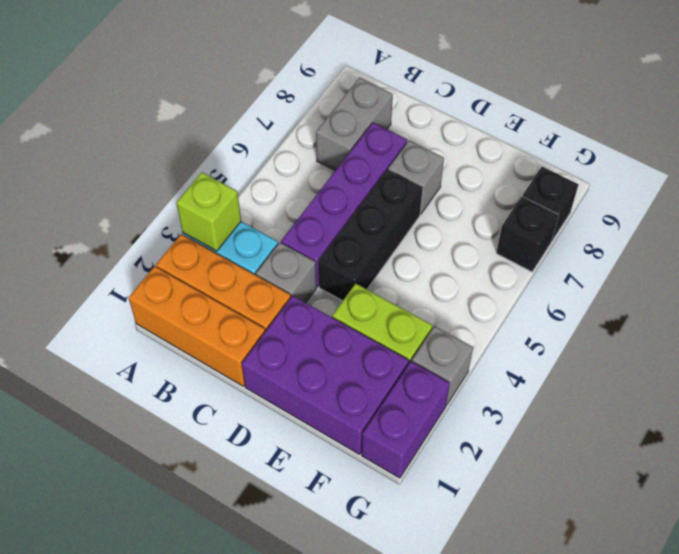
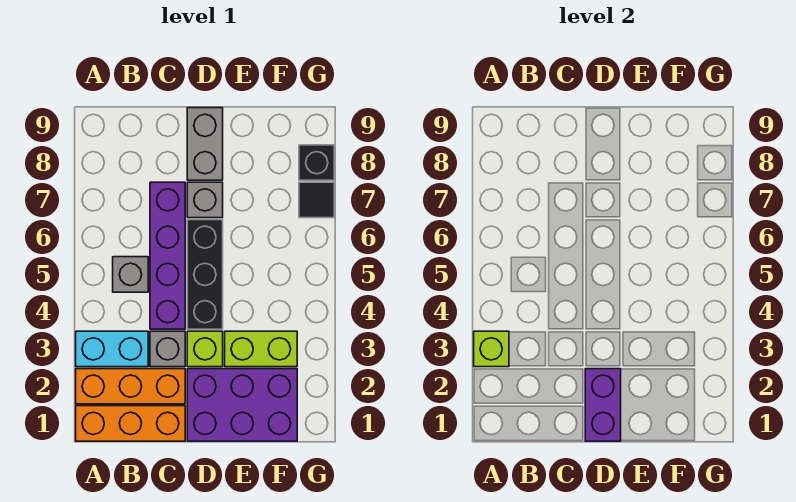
grey 1x2 brick [316,78,393,171] -> grey 1x2 brick moved to [187,108,223,180]
none -> lime 1x1 brick [187,331,223,367]
purple 1x2 brick [362,362,450,478] -> purple 1x2 brick moved to [585,369,621,441]
grey 1x1 brick [412,326,473,405] -> grey 1x1 brick moved to [113,257,148,292]
black 1x1 brick [496,197,559,272] -> black 1x1 tile [299,182,334,218]

